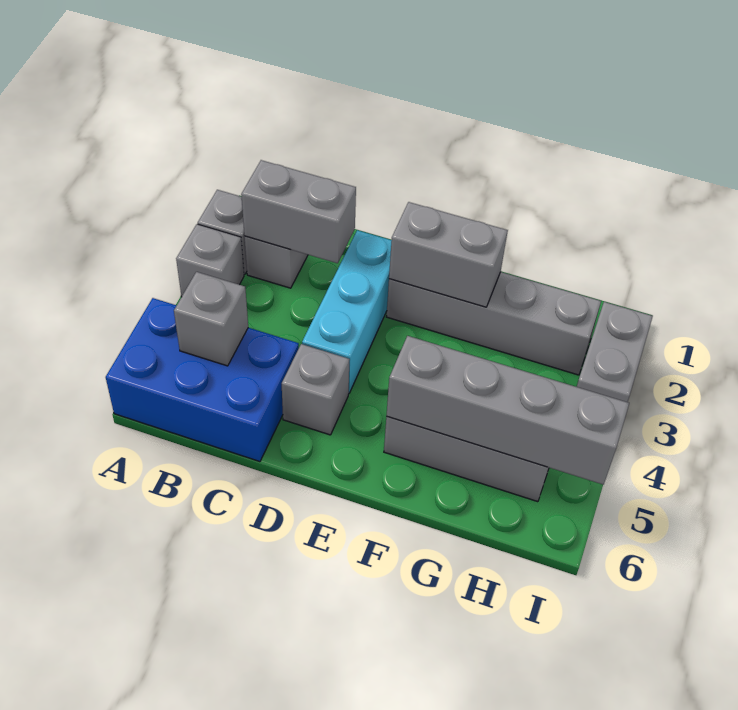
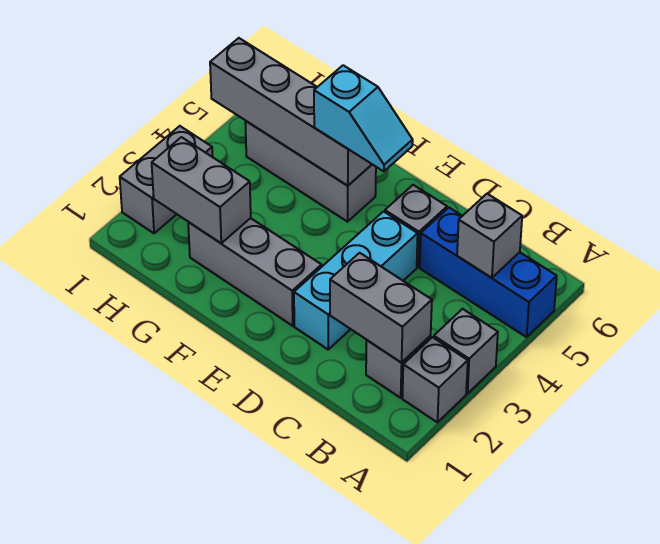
blue 2x3 brick [106,298,299,462] -> blue 1x3 brick [420,208,557,337]
grey 1x4 brick [387,272,601,375] -> grey 1x3 brick [188,218,322,326]
grey 1x2 brick [389,202,508,307] -> grey 1x2 brick moved to [152,137,251,243]
none -> cyan 1x2 slope [314,65,413,171]

